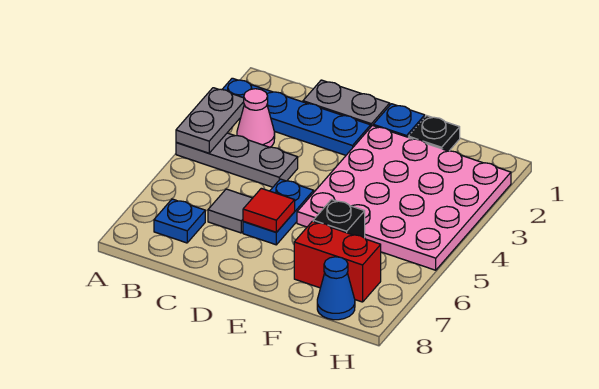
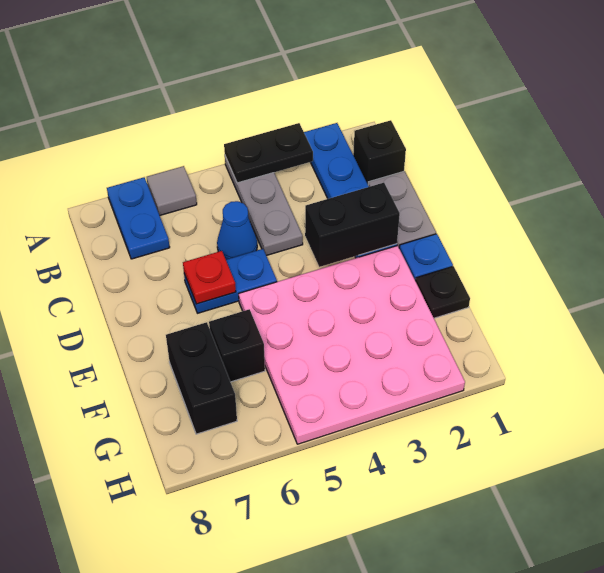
grey 1x2 plate [176,88,244,153] -> black 1x2 plate [224,123,313,183]
none -> black 1x1 brick [353,120,406,184]
pink 1x1 cone [237,89,275,147] -> none
blue 1x1 plate [154,199,205,243] -> blue 1x2 plate [107,177,170,259]
grey 1x1 tile [208,189,252,233] -> grey 1x1 tile moved to [147,166,197,215]
none -> black 1x2 brick [305,183,400,267]
red 1x1 tile [243,188,295,232] -> red 1x1 plate [183,251,236,304]
red 1x2 brick [294,221,381,302] -> black 1x2 brick [166,322,237,434]
blue 1x1 cone [317,257,355,320] -> blue 1x1 cone moved to [217,201,257,260]

